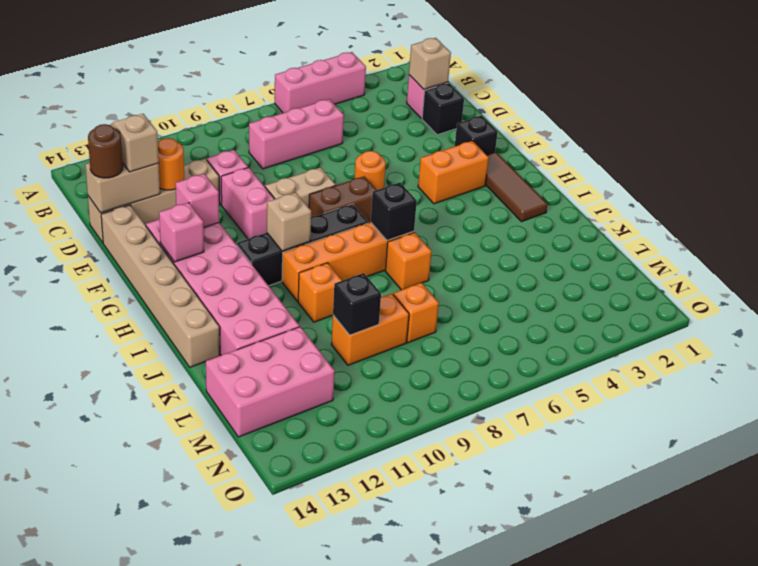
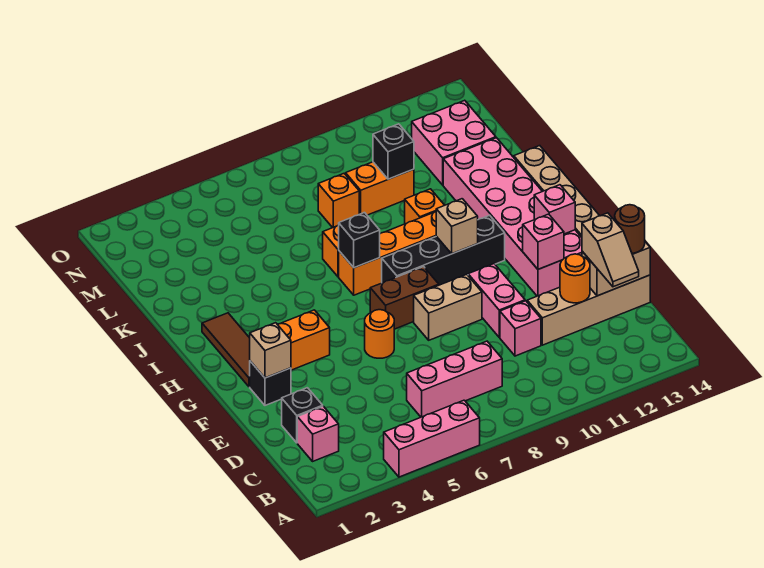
tan 1x1 brick [409,38,451,89] -> tan 1x1 brick moved to [250,323,291,378]
pink 2x3 brick [206,327,335,437] -> pink 2x2 brick [412,100,496,185]

